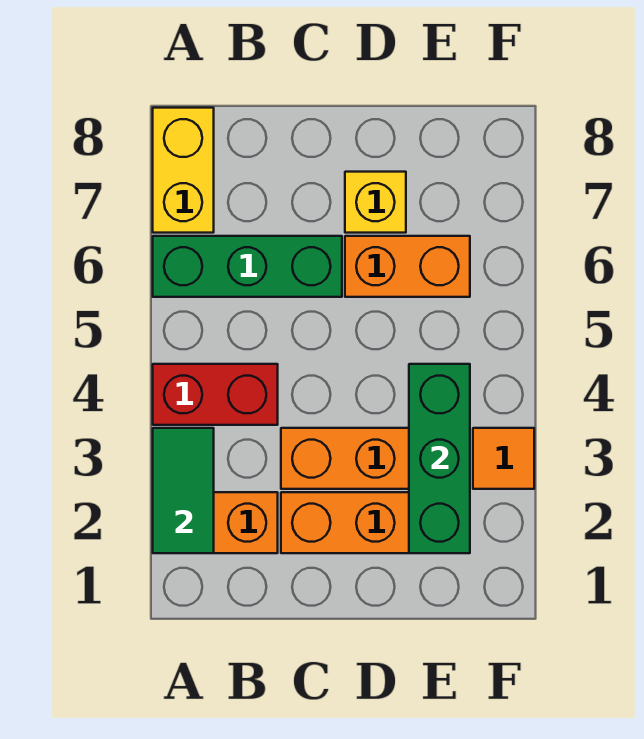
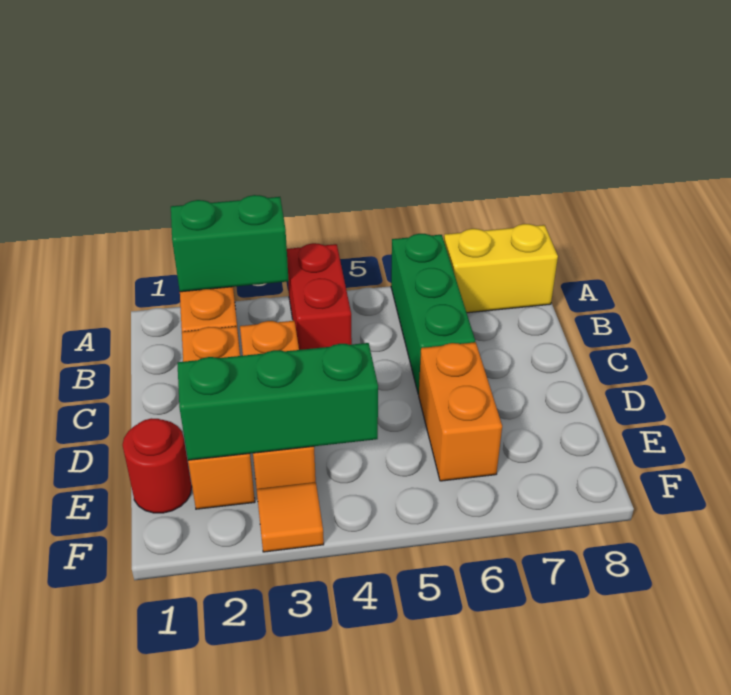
green 1x2 tile [153,428,214,553] -> green 1x2 brick [171,195,289,292]
yellow 1x1 brick [345,172,406,233] -> none
none -> red 1x1 round brick [123,418,192,513]

